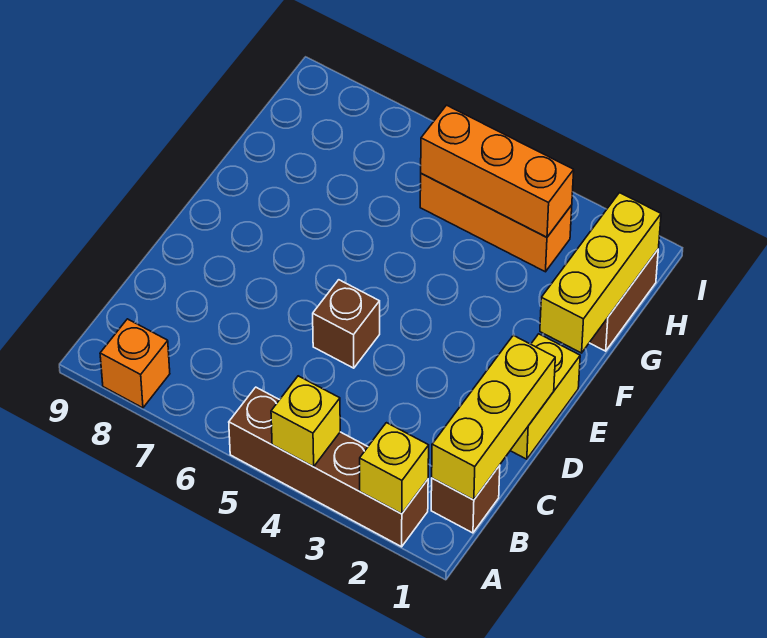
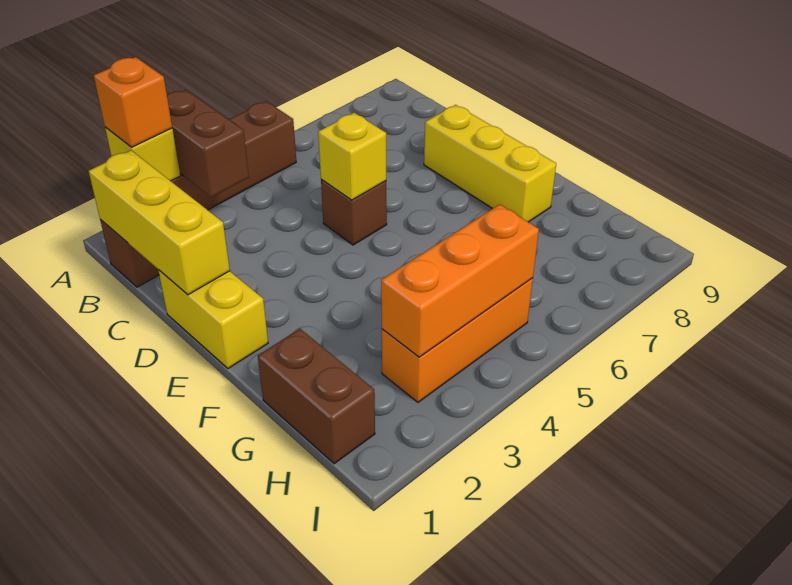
none -> brown 1x2 brick [167,90,249,197]
yellow 1x1 brick [271,376,340,467] -> yellow 1x1 brick moved to [318,113,386,200]
orange 1x1 brick [100,319,170,408] -> orange 1x1 brick moved to [94,57,172,147]
yellow 1x3 brick [540,193,661,353] -> yellow 1x3 brick moved to [424,105,556,222]

